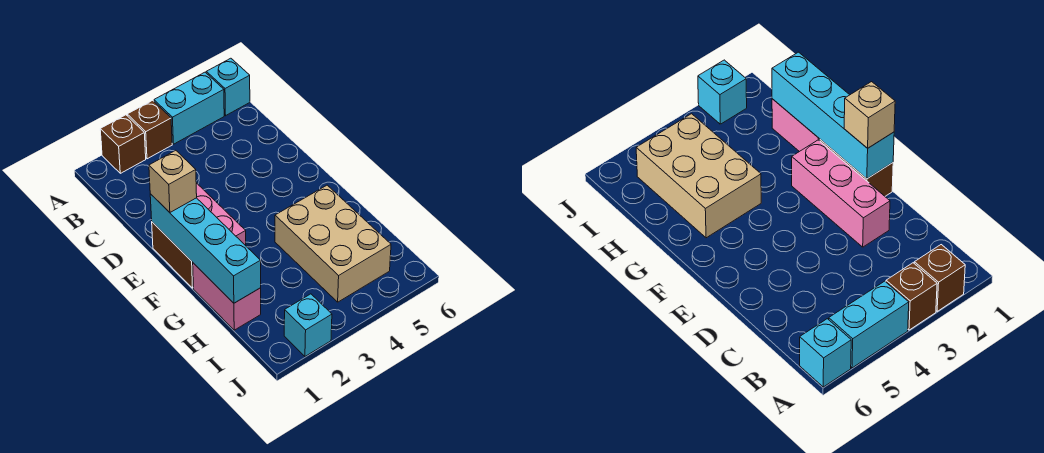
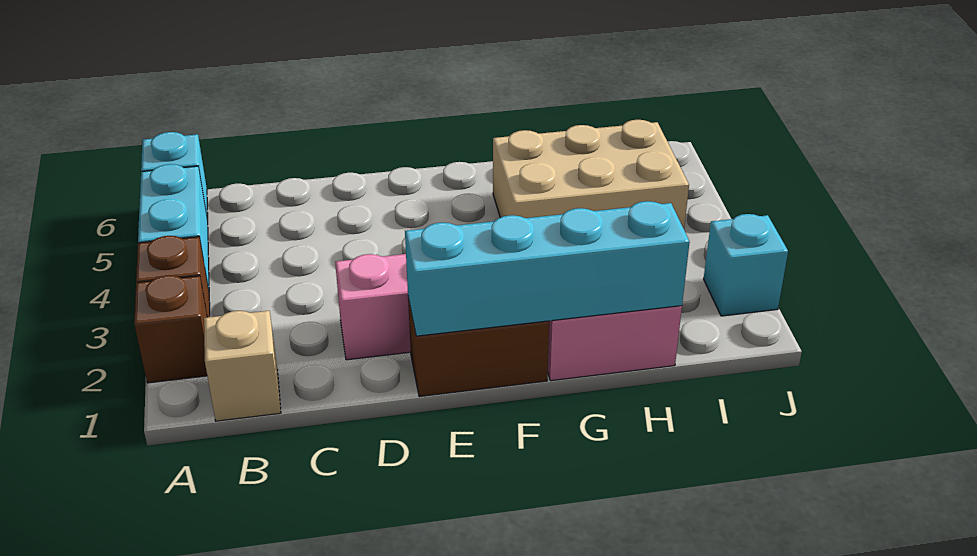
tan 1x1 brick [149,150,197,212] -> tan 1x1 brick moved to [204,311,281,421]

